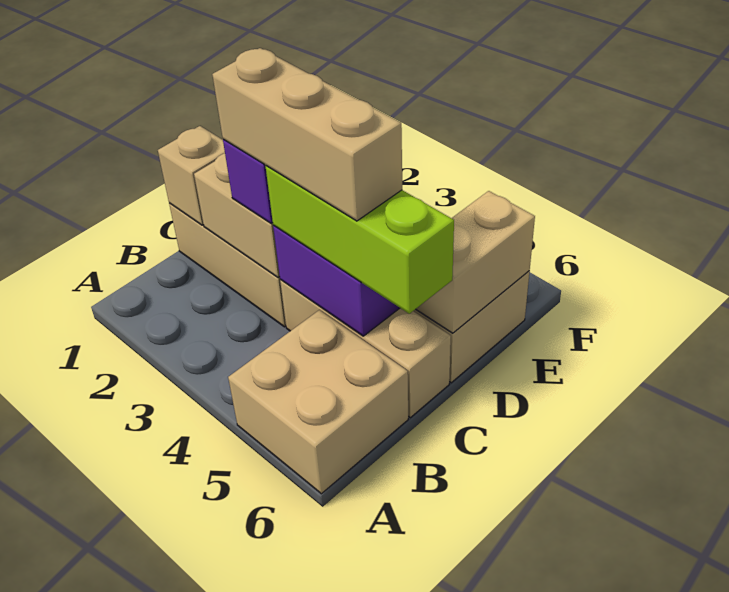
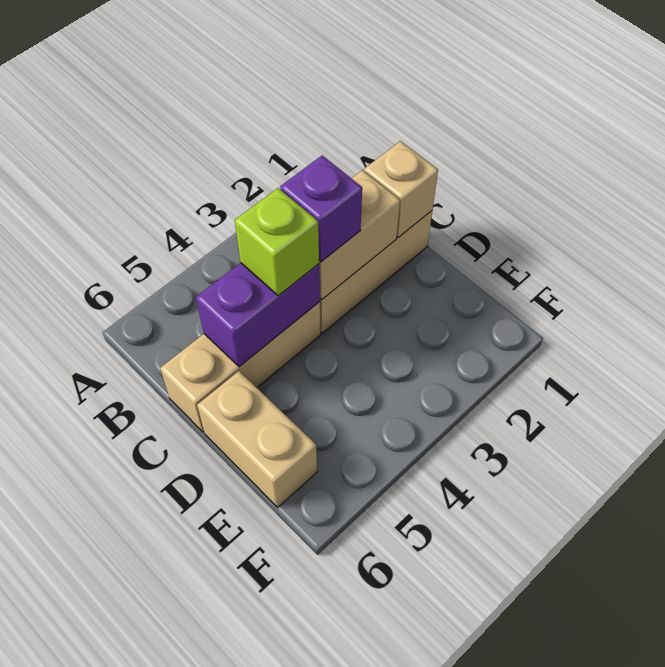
tan 2x2 brick [228,310,408,494] -> none
tan 1x3 brick [212,48,402,221] -> none
lime 1x3 brick [266,166,454,314] -> lime 1x1 brick [235,188,319,296]
tan 1x2 brick [416,191,535,333] -> none

